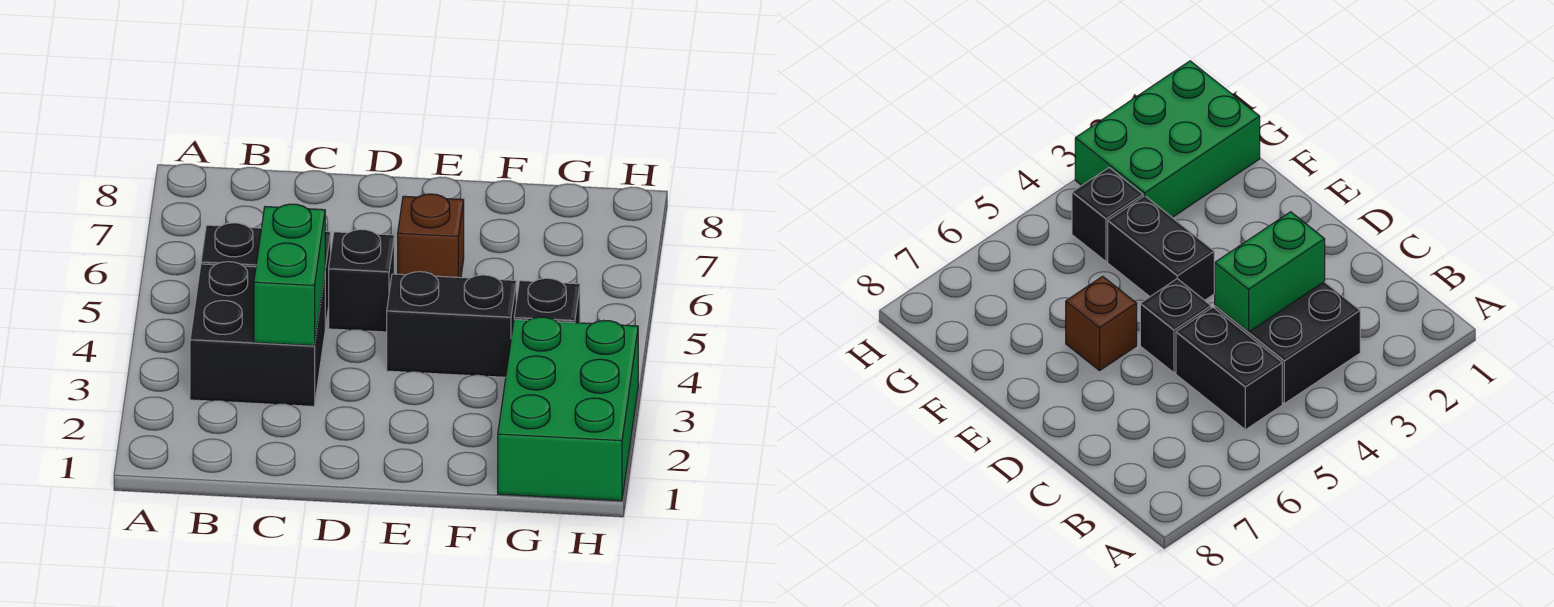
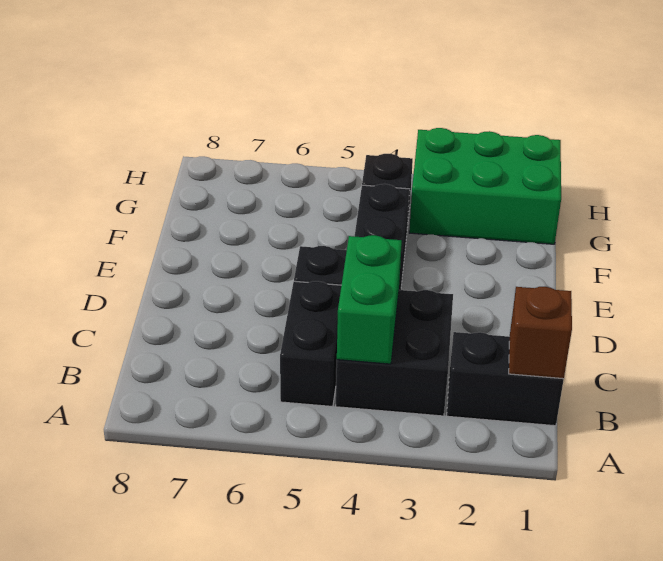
none -> black 1x2 brick [447,332,564,426]
green 1x2 brick [254,204,325,346] -> green 1x2 brick turned to [337,235,402,364]
brown 1x1 brick [398,194,464,278] -> brown 1x1 brick moved to [509,287,572,379]

